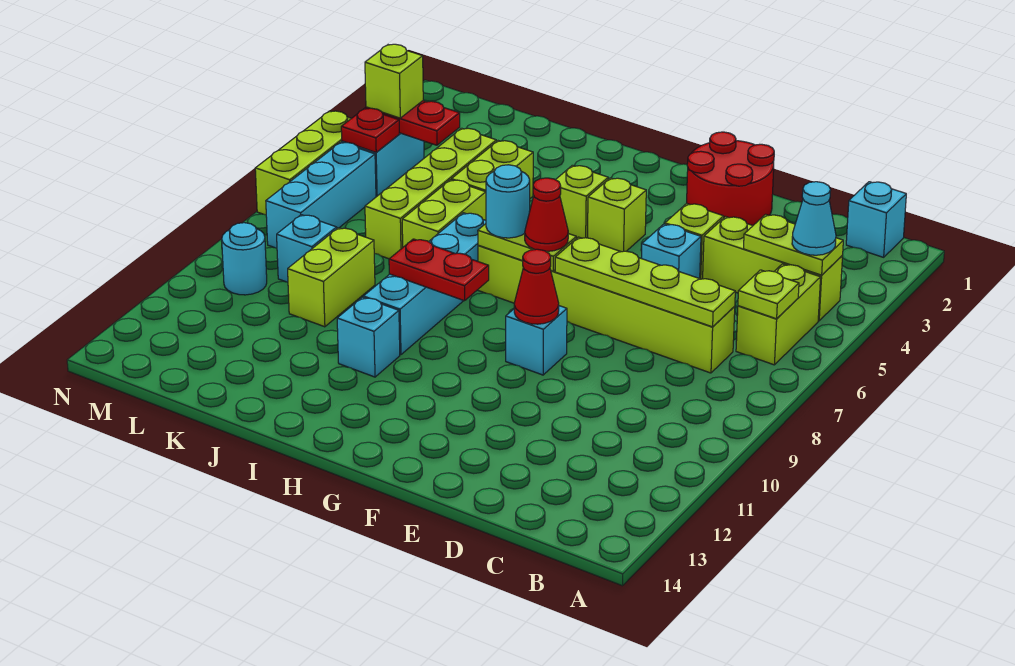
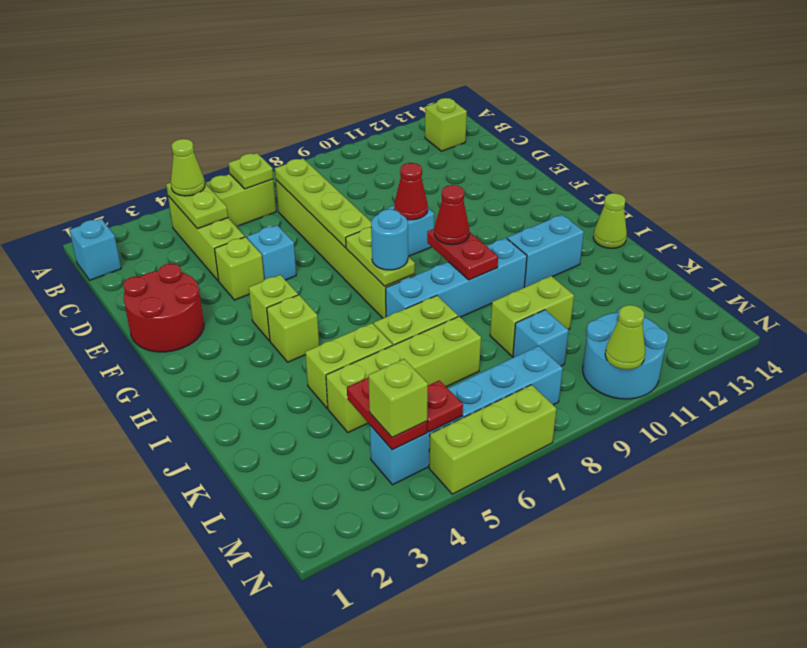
cyan 1x1 cone [792,182,836,255] -> lime 1x1 cone [171,139,205,196]
none -> lime 1x1 brick [425,98,467,151]
red 1x1 cone [525,178,568,251] -> red 1x1 cone moved to [434,185,469,245]
cyan 1x1 brick [337,297,400,377] -> cyan 1x2 brick [507,215,584,287]
none -> lime 1x1 cone [593,193,627,248]
cyan 1x1 round brick [222,223,267,295] -> cyan 2x2 round brick [583,307,668,399]
none -> lime 1x1 cone [605,305,645,370]

